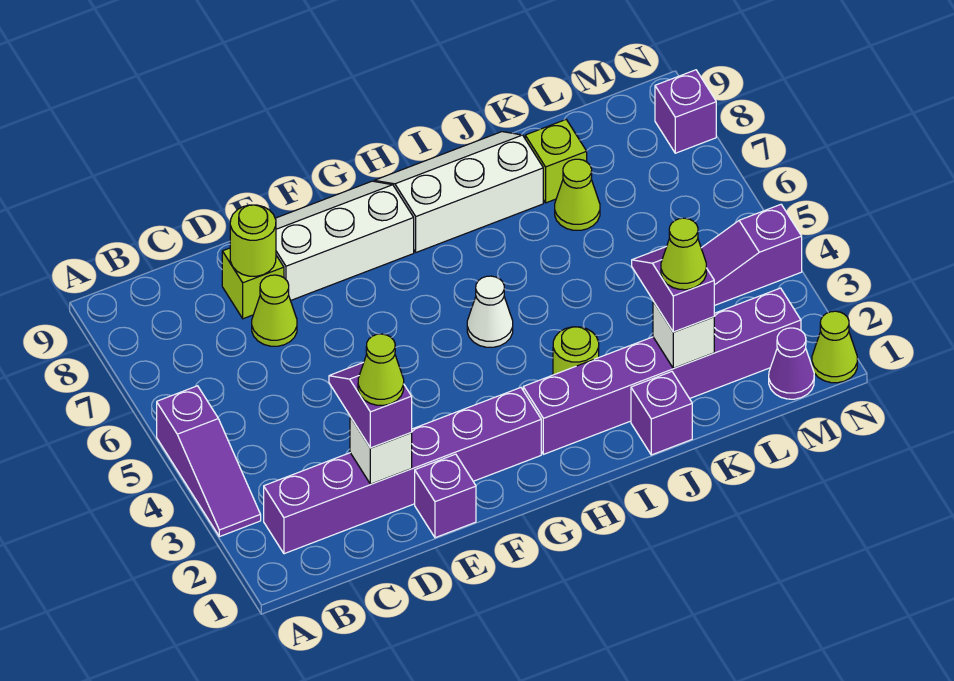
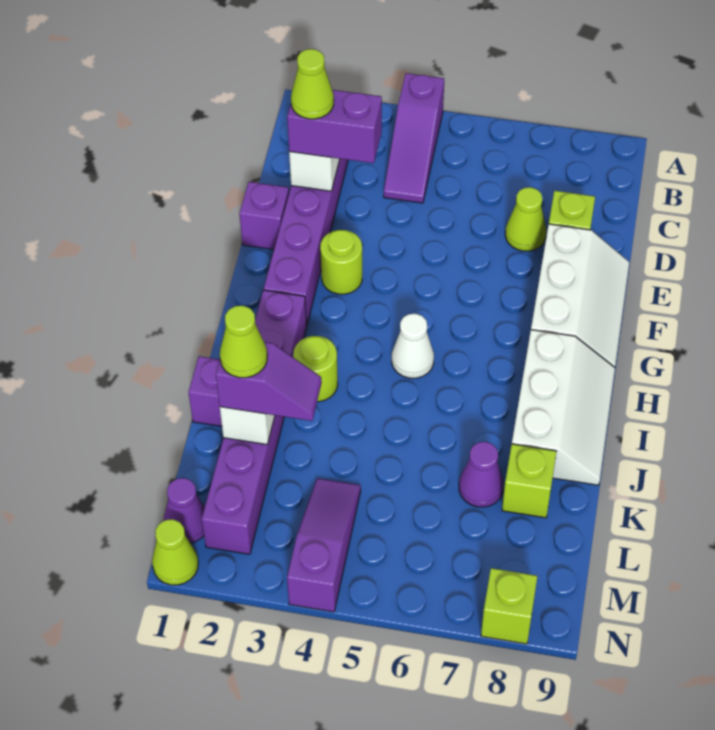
purple 1x3 slope [157,386,261,537] -> purple 1x3 slope turned to [384,73,444,203]
purple 1x2 slope [329,362,412,448] -> purple 1x2 brick [287,90,382,163]
lime 1x1 round brick [230,205,276,276] -> lime 1x1 round brick moved to [320,230,362,294]
lime 1x1 cone [555,159,600,230] -> purple 1x1 cone [459,442,503,507]
purple 1x1 brick [655,70,716,153] -> lime 1x1 brick [481,568,537,644]

